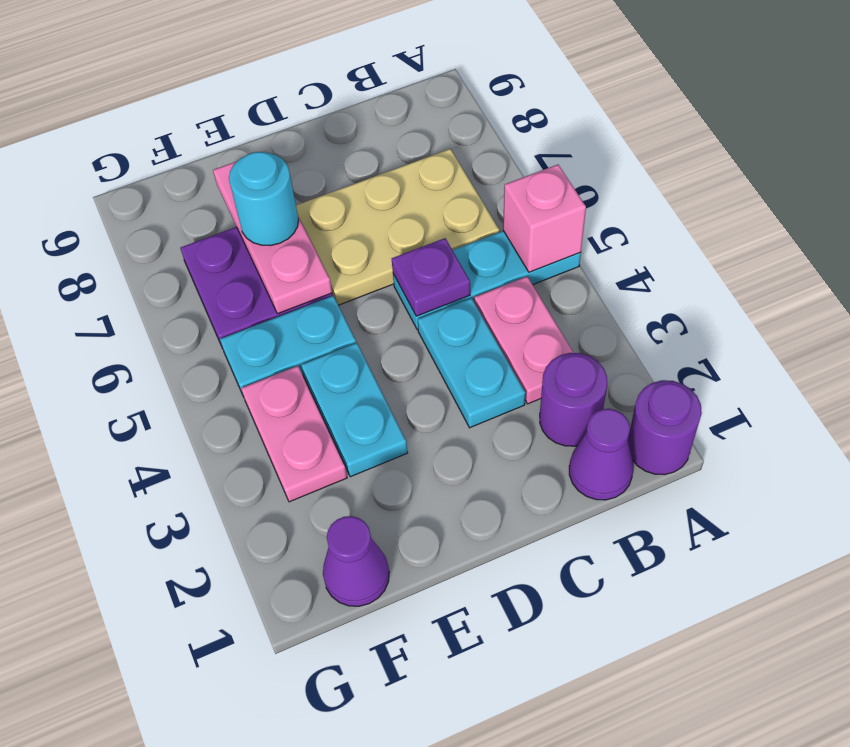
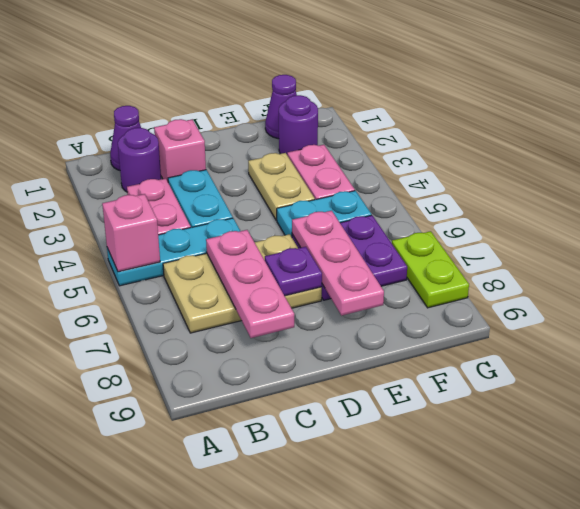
purple 1x1 round brick [628,380,702,475] -> purple 1x1 round brick moved to [279,95,318,154]
none -> pink 1x1 brick [154,119,206,181]
purple 1x1 plate [392,238,470,316] -> purple 1x1 plate moved to [265,247,322,296]
none -> pink 1x3 plate [206,230,294,338]
cyan 1x2 plate [301,343,407,477] -> tan 1x2 plate [248,153,315,220]
cyan 1x1 round brick [229,152,298,246] -> none
none -> lime 1x2 plate [392,231,469,308]

